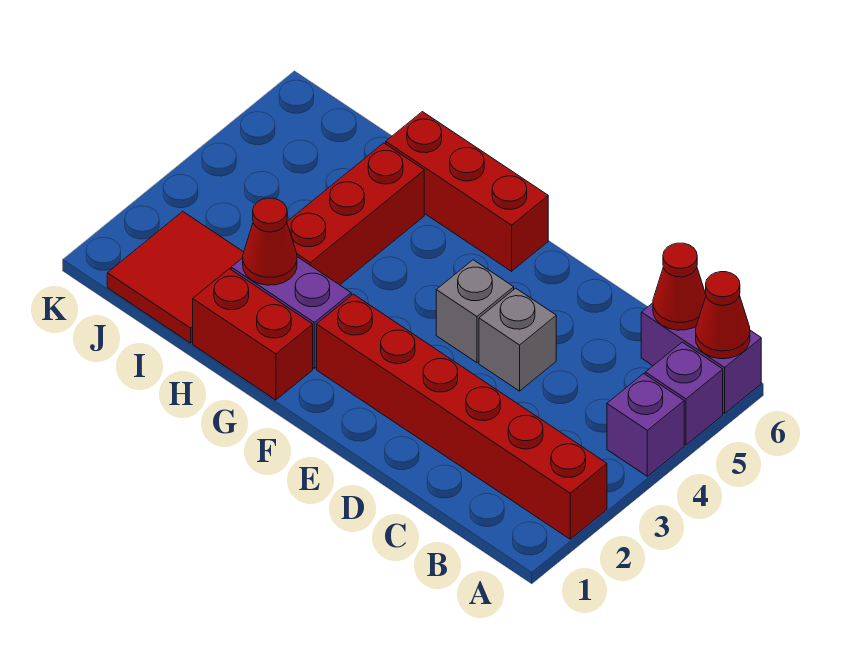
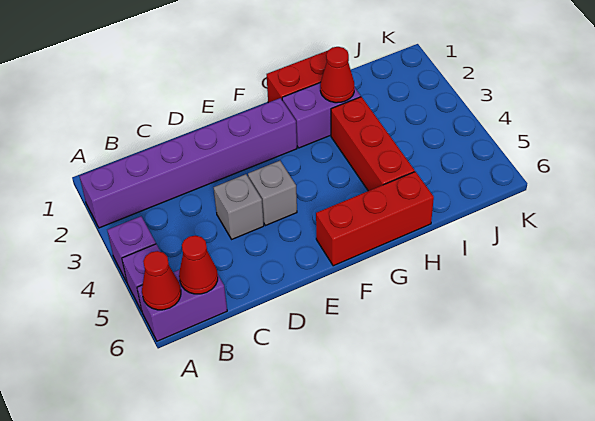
red 1x6 brick [317,294,607,539] -> purple 1x6 brick [79,98,297,228]
red 2x2 tile [107,212,244,343] -> none

